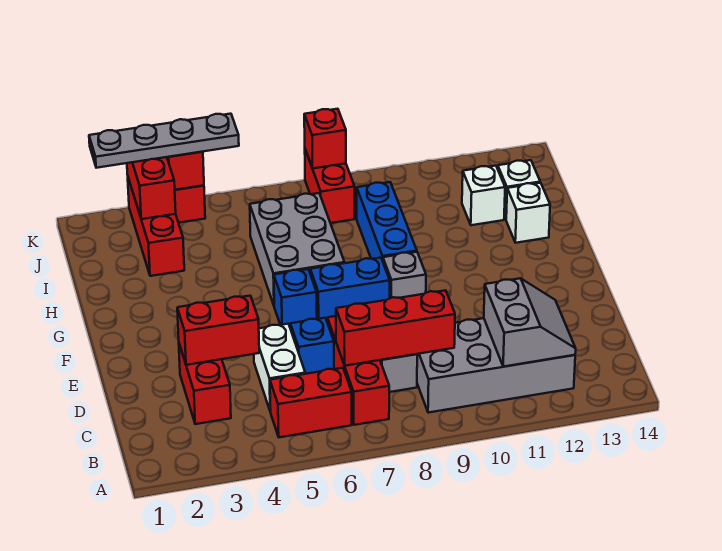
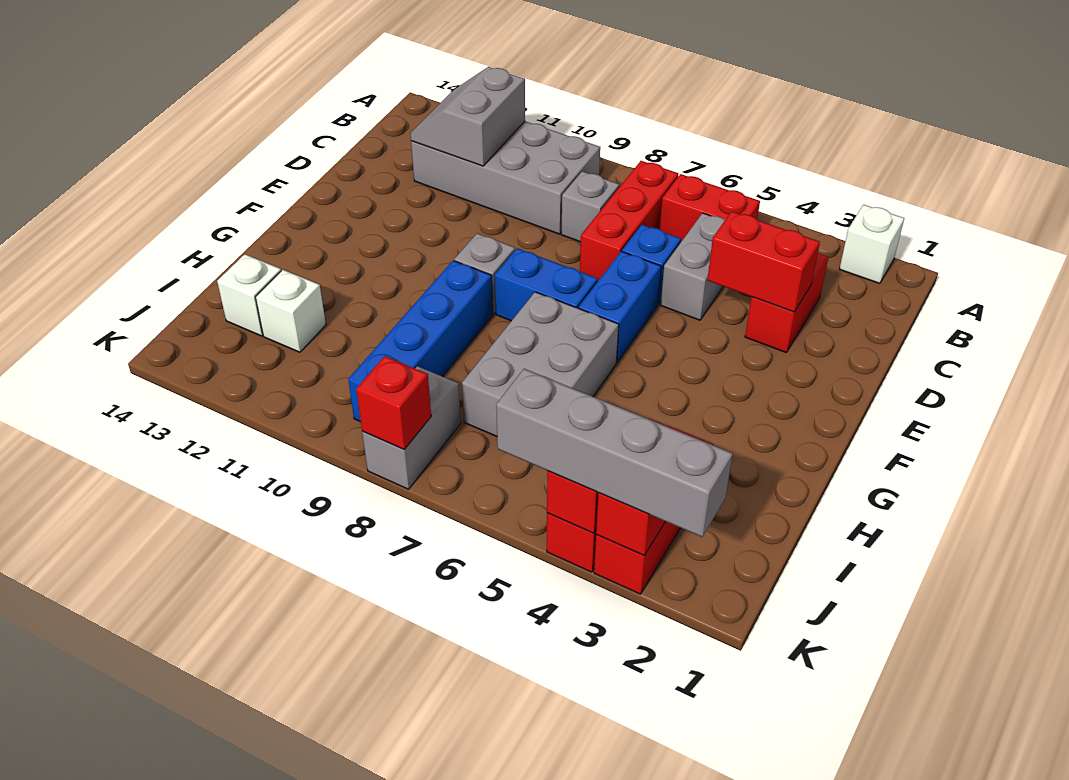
white 1x2 brick [254,324,305,411] -> grey 1x2 brick [661,213,725,320]
red 1x3 brick [336,290,455,366] -> none
blue 1x1 brick [274,269,317,326] -> blue 1x2 brick [579,251,661,362]
blue 1x3 brick [357,182,417,261] -> blue 1x4 brick [348,261,493,422]
white 1x1 brick [506,183,550,243] -> white 1x1 brick moved to [840,205,904,284]
red 1x2 brick [305,150,355,223] -> grey 1x2 brick [362,366,461,489]
grey 1x4 plate [89,114,239,168] -> grey 1x4 brick [496,369,733,537]

